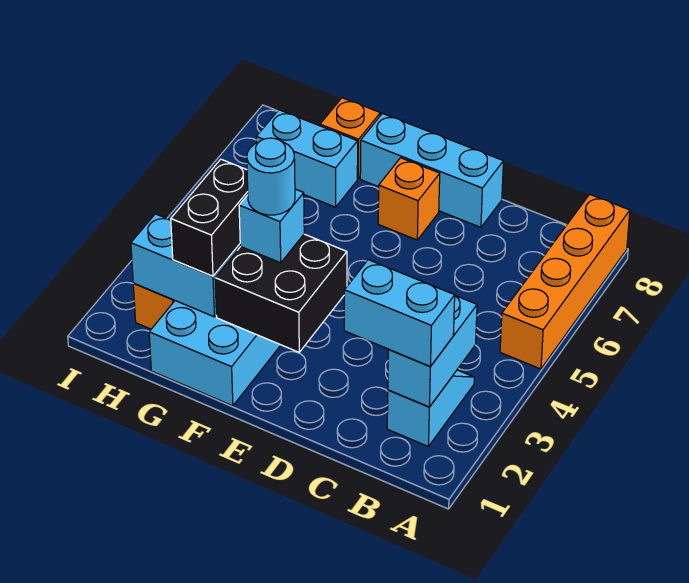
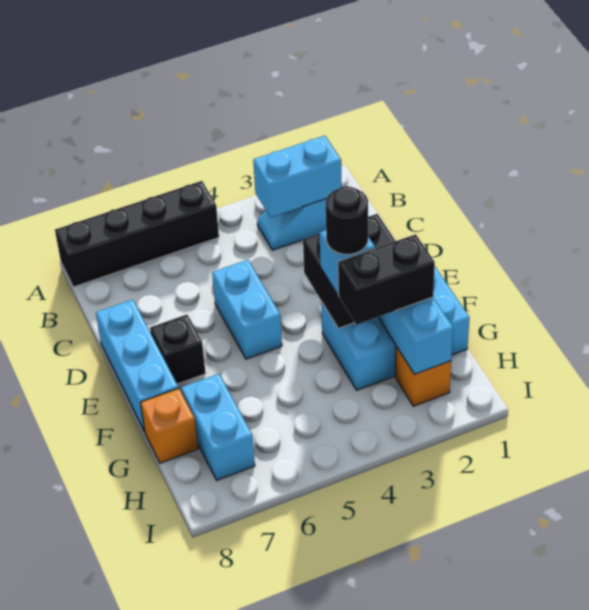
orange 1x4 brick [500,194,630,369] -> black 1x4 brick [55,181,219,287]
cyan 1x2 brick [344,260,455,366] -> cyan 1x2 brick moved to [212,260,282,359]
orange 1x1 brick [378,158,440,240] -> black 1x1 brick [150,315,206,384]
cyan 1x1 round brick [247,138,295,215] -> black 1x1 round brick [326,186,368,254]

